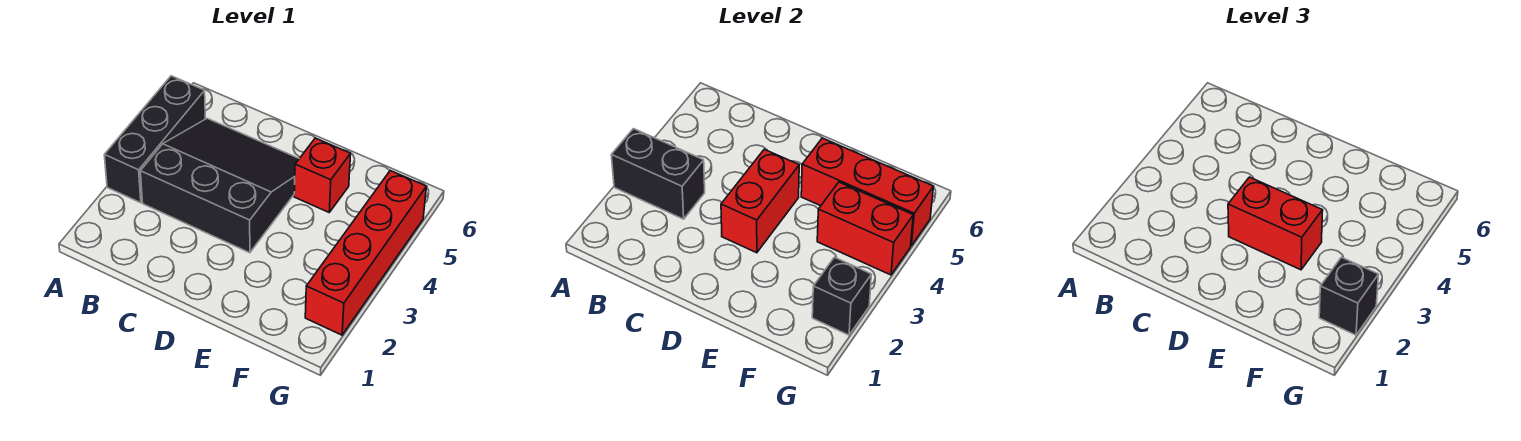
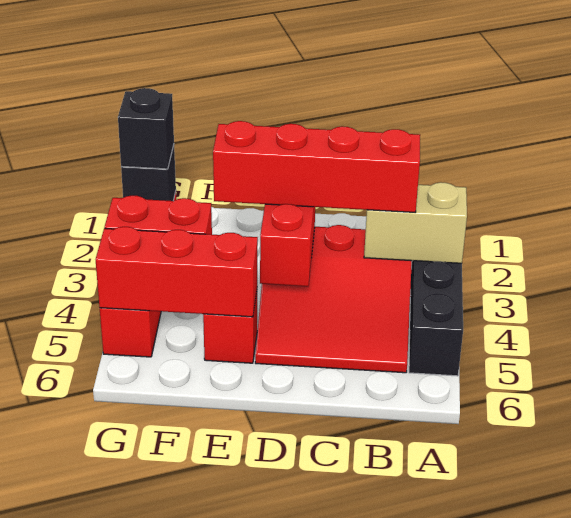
black 1x2 brick [611,129,705,219] -> tan 1x2 brick [364,182,467,263]
black 3x3 slope [140,118,299,253] -> red 3x3 slope [255,225,412,373]
red 1x2 brick [1228,177,1323,270] -> red 1x4 brick [213,121,420,212]

